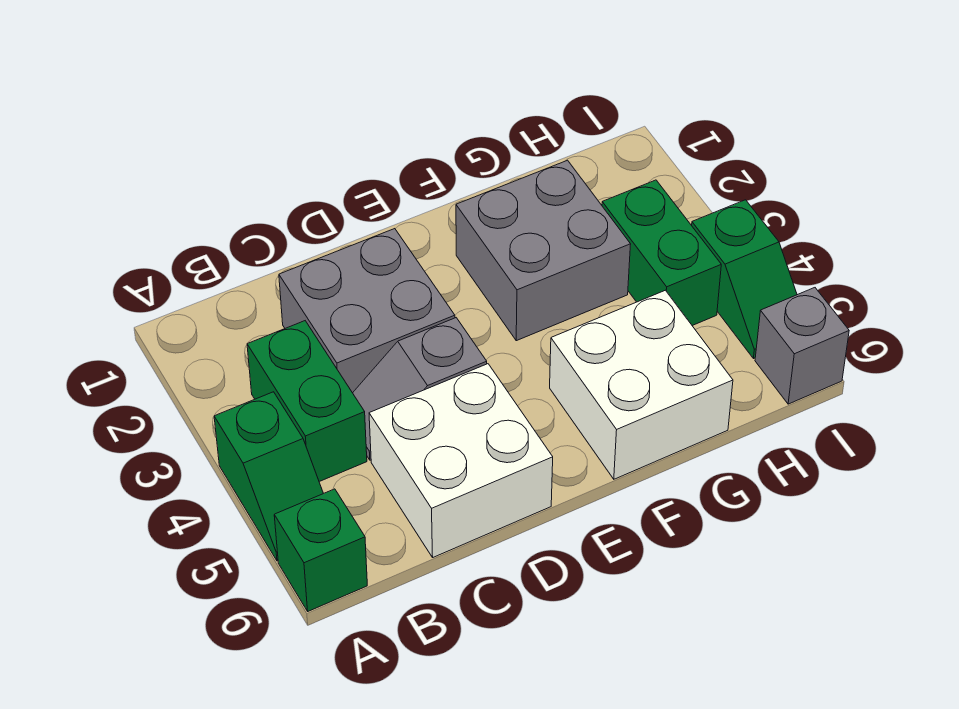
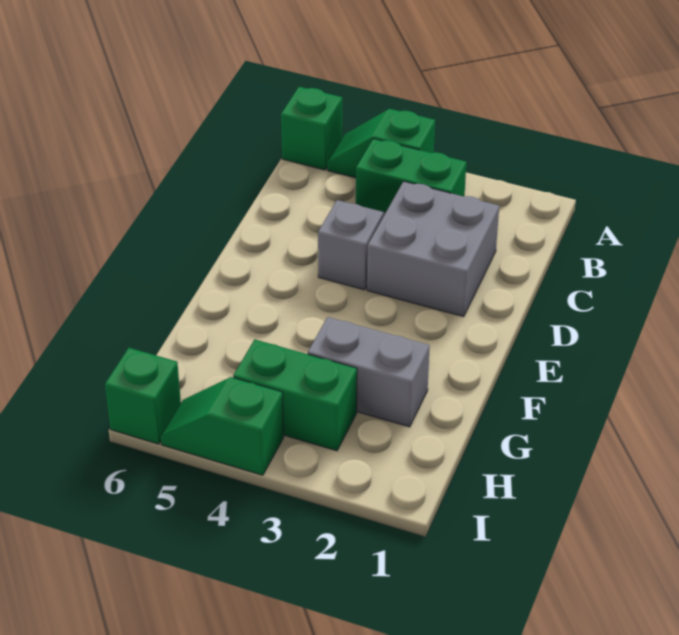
white 2x2 brick [369,364,553,557] -> none
grey 2x2 brick [456,160,631,341] -> grey 1x2 brick [308,317,430,427]
white 2x2 brick [550,290,733,479] -> none
grey 1x1 brick [755,288,849,404] -> green 1x1 brick [105,348,181,444]

